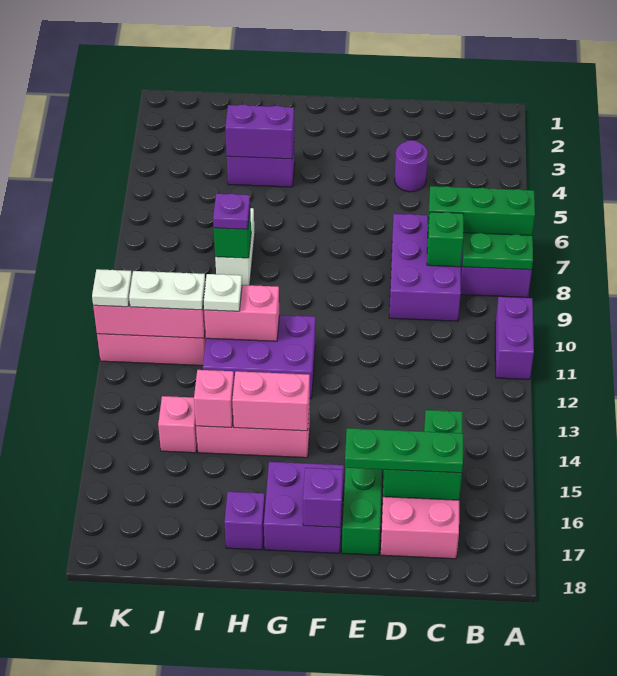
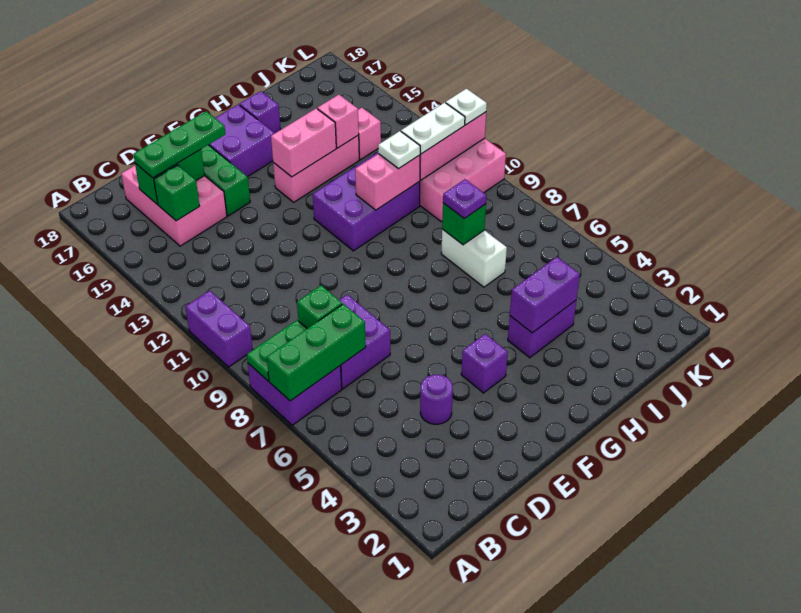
purple 2x3 brick [389,214,461,321] -> purple 2x2 brick [340,295,390,389]
purple 1x1 brick [303,468,343,527] -> purple 1x1 brick moved to [461,334,508,393]

